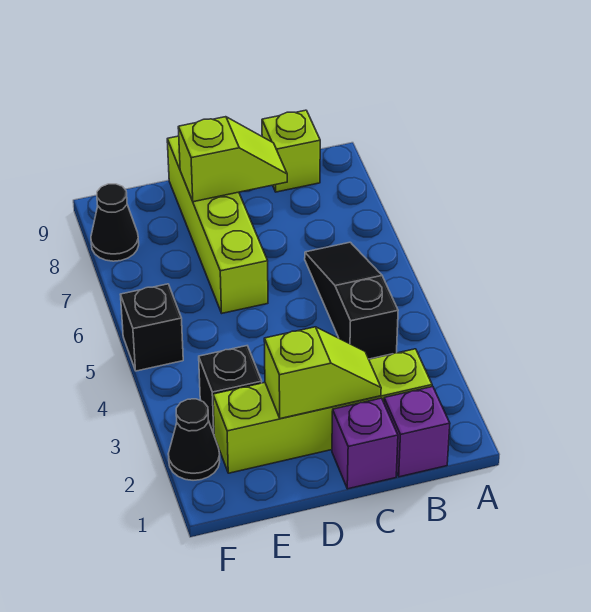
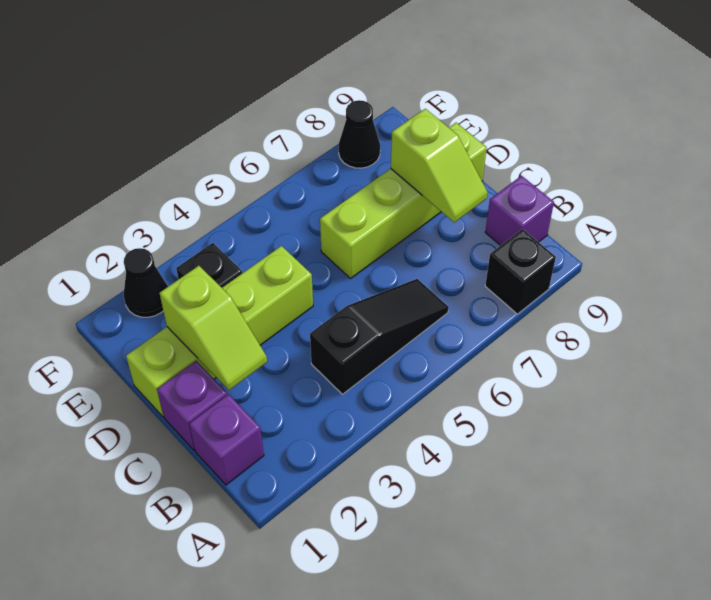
lime 1x4 brick [213,349,432,473] -> lime 1x4 brick turned to [126,246,313,417]
lime 1x1 brick [262,110,320,192] -> purple 1x1 brick [485,176,554,246]
black 1x1 brick [120,284,183,371] -> black 1x1 brick moved to [485,229,556,314]

